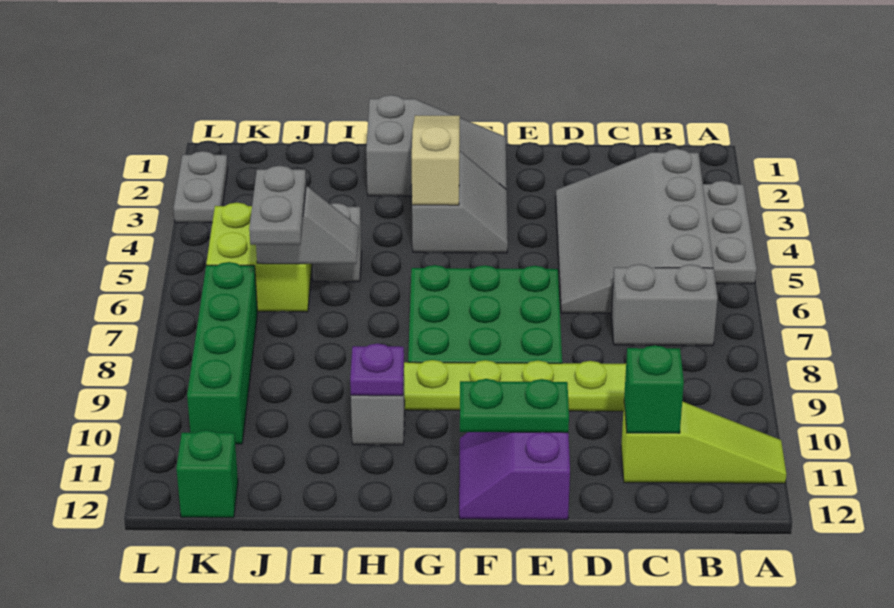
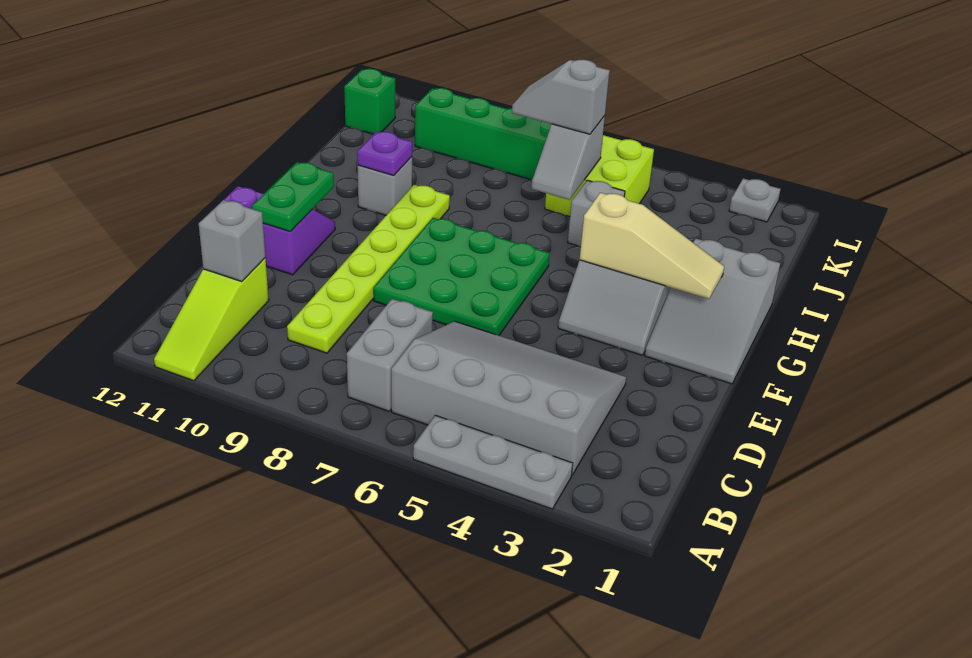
green 1x1 brick [624,345,684,433] -> grey 1x1 brick [199,200,265,282]
grey 1x2 plate [249,166,306,245] -> grey 1x2 slope [512,60,610,134]
grey 1x2 plate [173,151,228,223] -> grey 1x1 plate [729,179,780,222]

